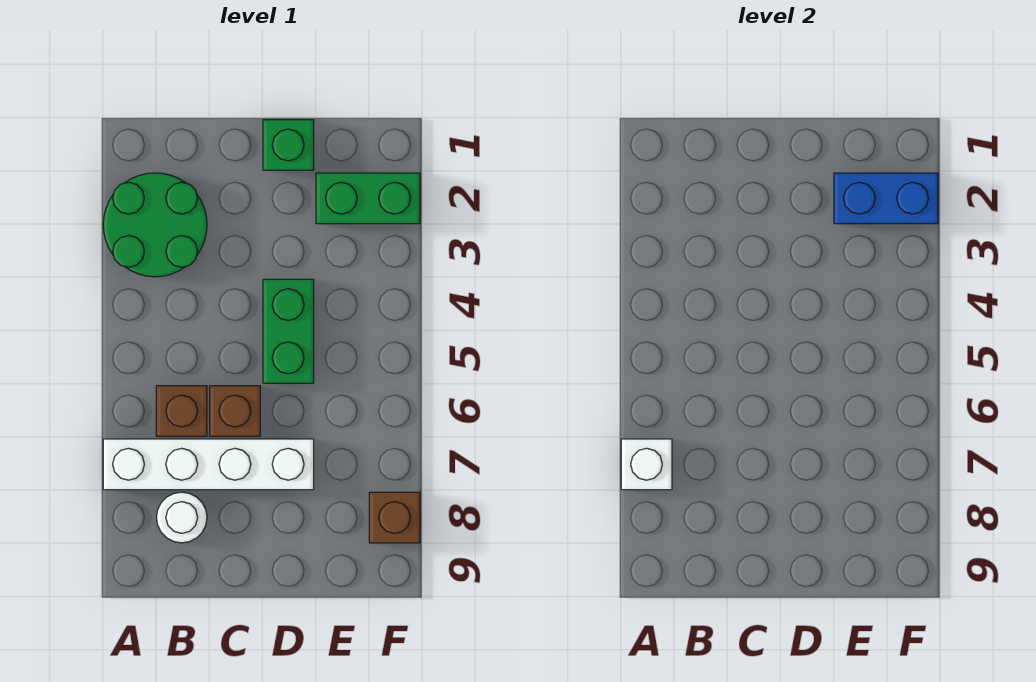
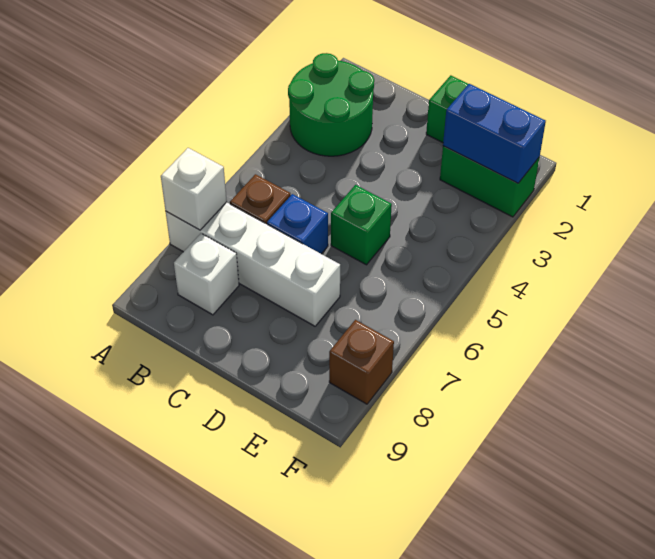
white 1x1 round brick [156,492,207,543] -> white 1x1 brick [174,234,239,315]
brown 1x1 brick [210,386,260,436] -> blue 1x1 brick [267,194,328,254]
green 1x2 brick [263,279,314,383] -> green 1x1 brick [331,185,392,265]

